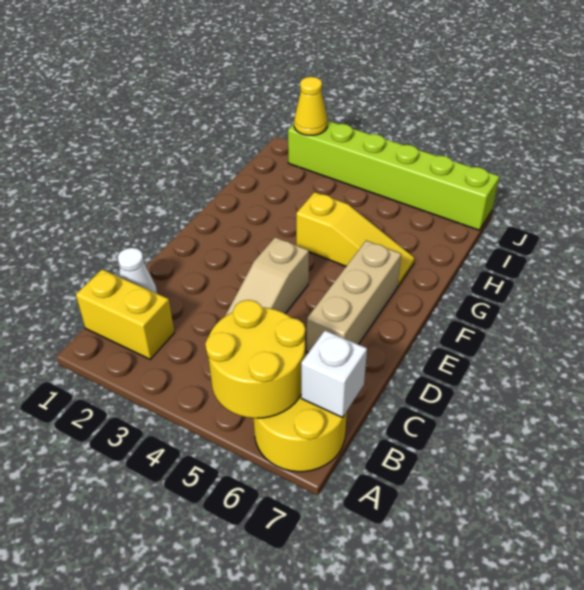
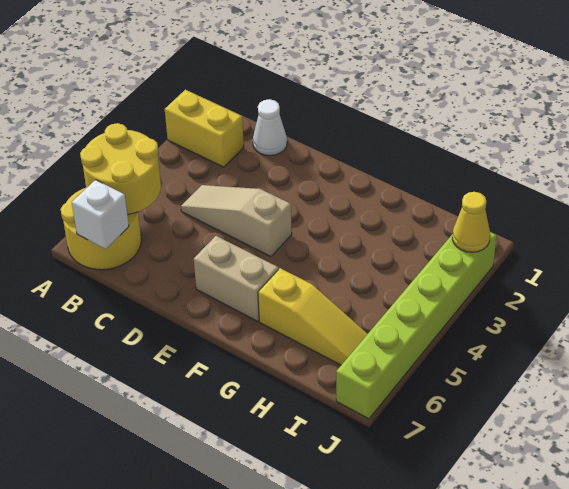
yellow 1x2 brick [76,269,174,359] -> yellow 1x2 brick turned to [165,90,244,167]
tan 1x3 brick [307,241,401,353] -> tan 1x2 brick [194,236,278,321]
yellow 1x3 slope [296,192,415,286] -> yellow 1x3 slope turned to [258,268,367,365]

